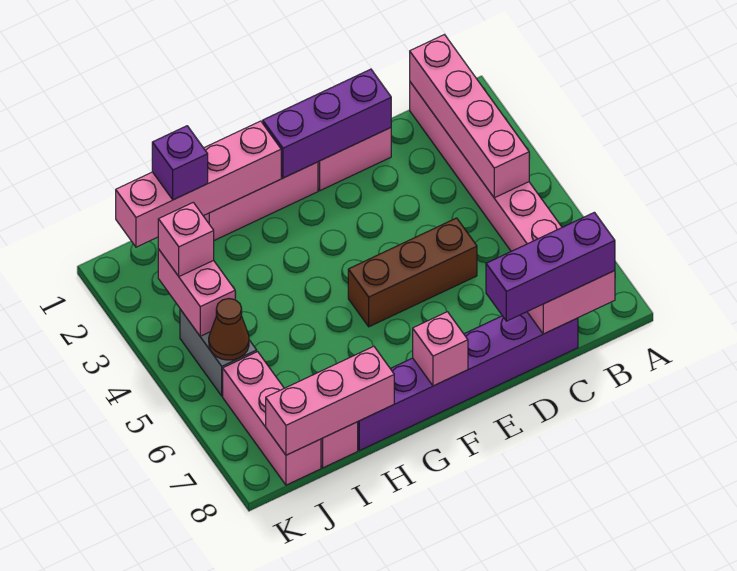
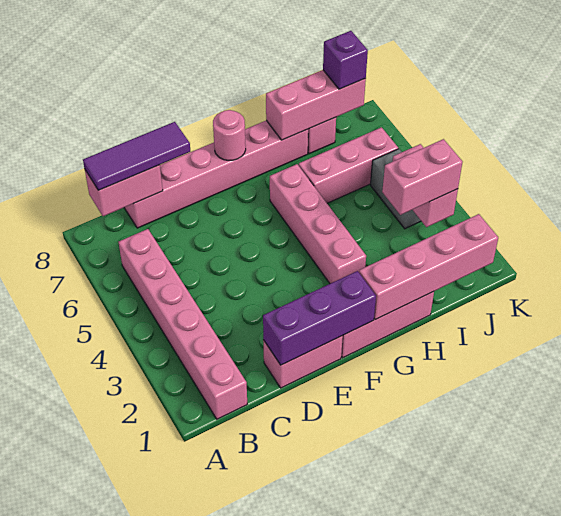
pink 1x4 brick [410,35,529,198] -> pink 1x4 brick moved to [270,164,366,284]
purple 1x3 brick [486,212,615,321] -> purple 1x3 tile [83,122,190,190]
purple 1x6 brick [358,312,578,451] -> pink 1x6 brick [124,120,308,228]
brown 1x3 brick [348,218,477,327] -> none
pink 1x1 brick [413,312,468,386] -> pink 1x1 round brick [213,110,246,160]
purple 1x1 brick [152,126,208,200] -> purple 1x1 brick moved to [323,31,368,89]
pink 1x1 brick [158,202,214,276] -> pink 1x2 brick [382,139,462,215]
brown 1x1 cone [209,299,249,360] -> none
pink 1x3 brick [223,352,321,485] -> pink 1x3 brick turned to [299,127,398,203]

